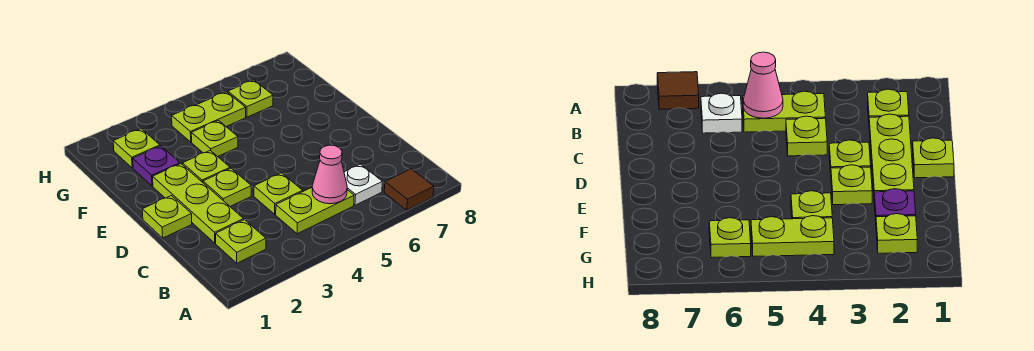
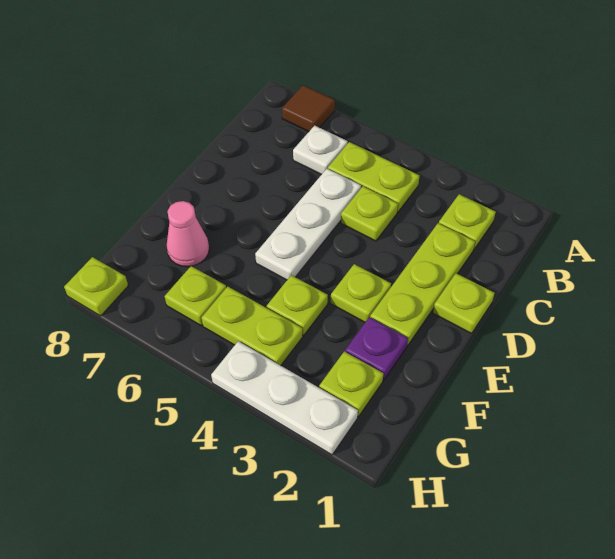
pink 1x1 cone [312,145,347,204] -> pink 1x1 cone moved to [167,201,209,267]
none -> white 1x3 plate [255,169,361,280]
lime 1x1 plate [203,168,251,206] -> lime 1x1 plate moved to [64,257,128,316]
none -> white 1x3 plate [211,341,358,455]

